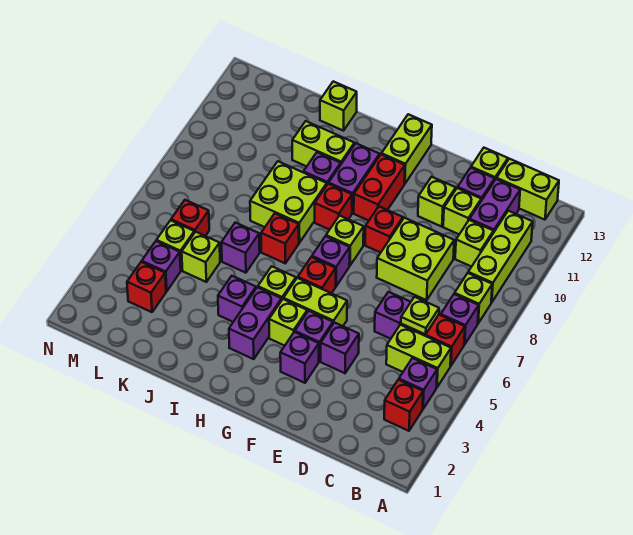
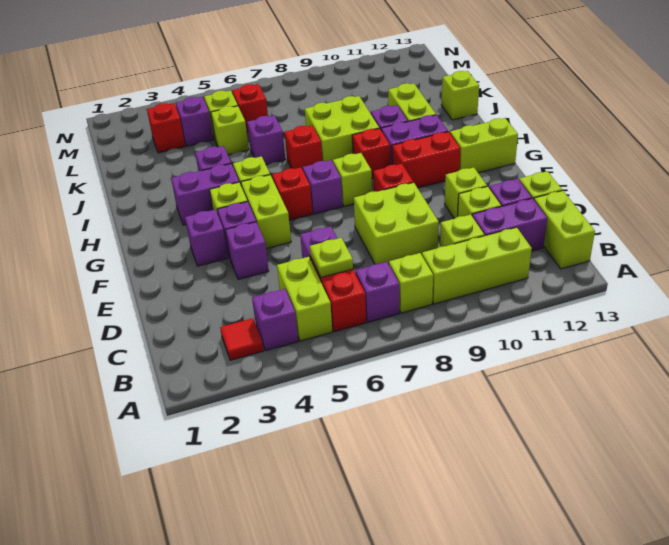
red 1x1 brick [384,380,423,431] -> red 1x1 tile [220,318,264,360]

